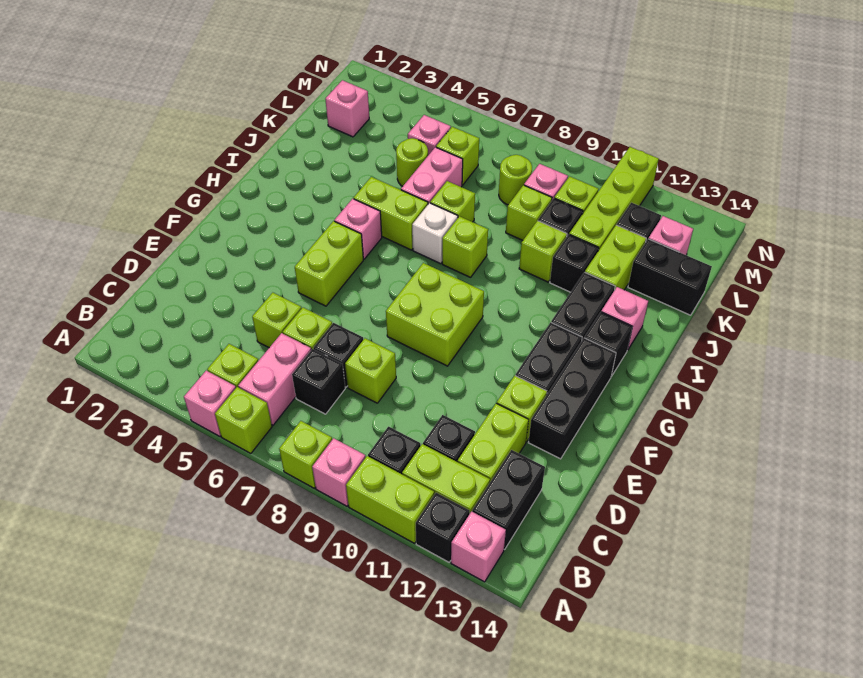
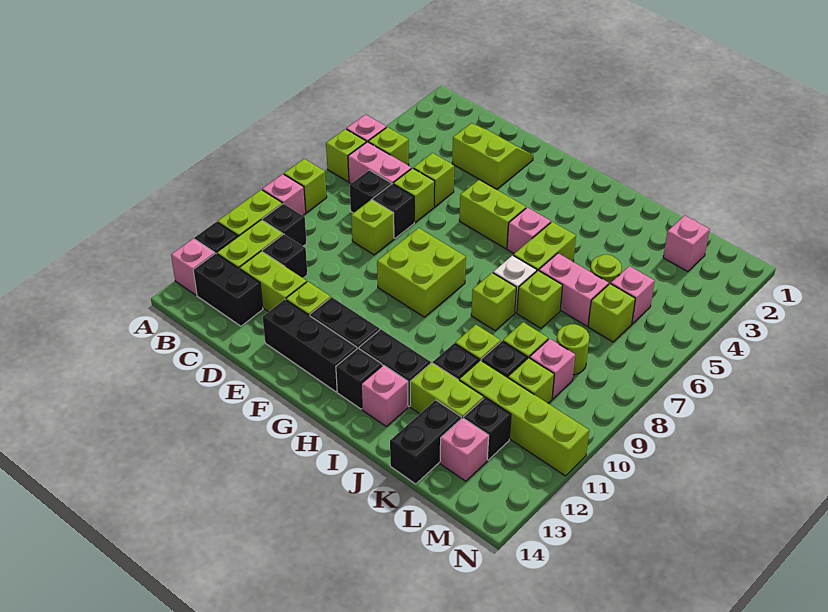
none -> lime 2x2 slope [452,123,533,189]

